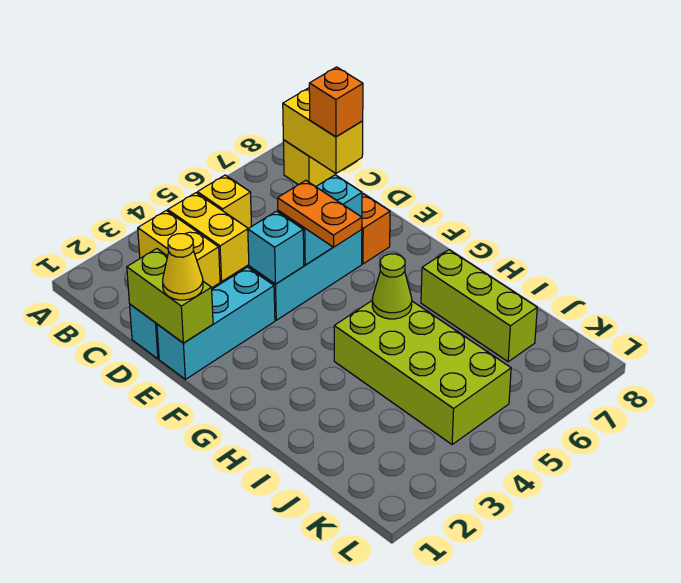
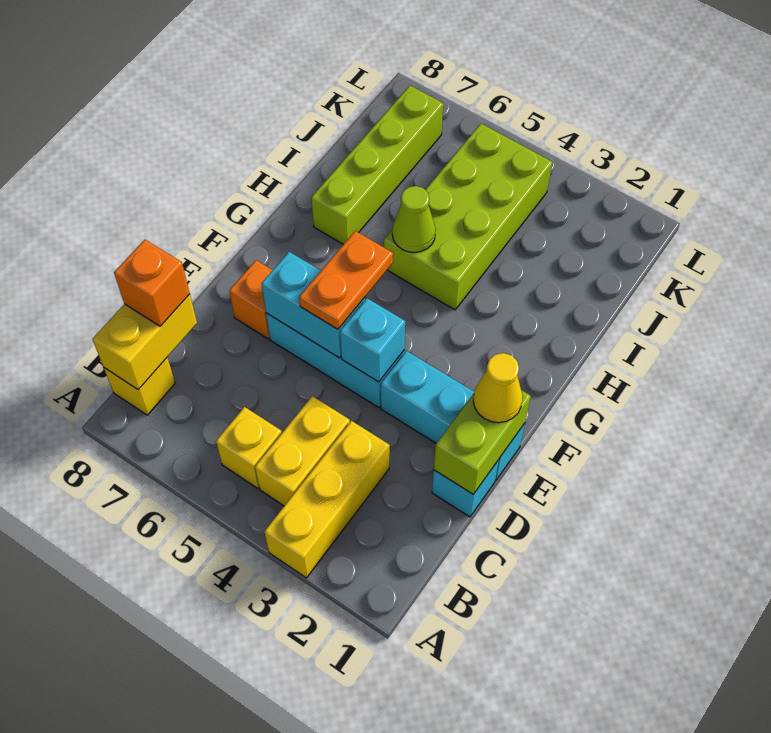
yellow 1x2 brick [138,210,220,287] -> yellow 1x3 brick [264,421,390,578]
lime 1x3 brick [421,250,537,362] -> lime 1x4 brick [311,86,443,244]

